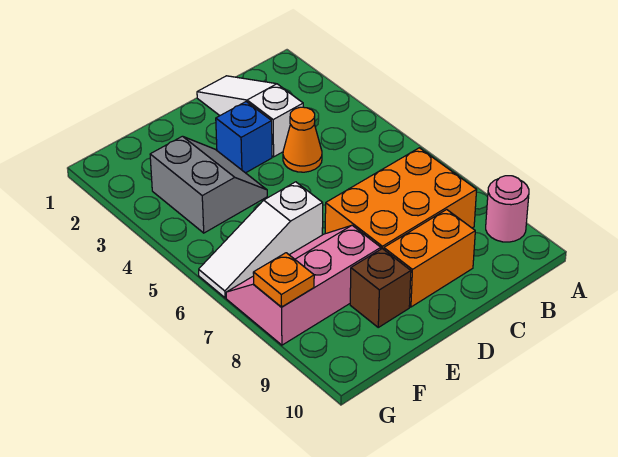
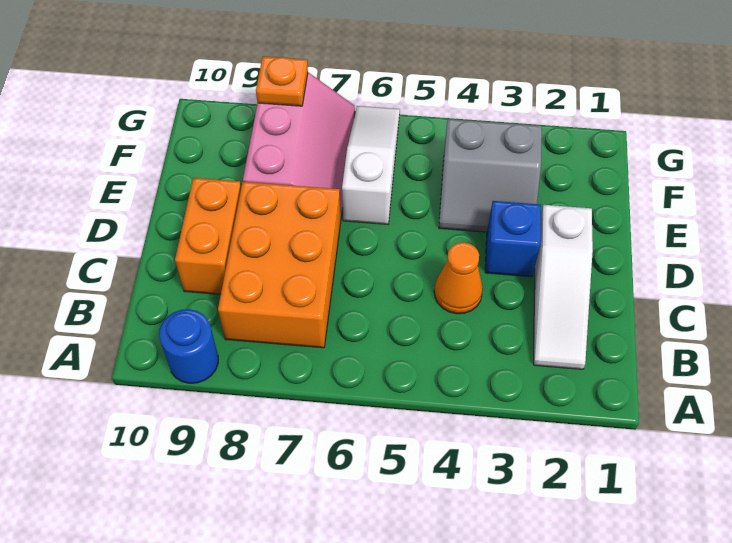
pink 1x1 round brick [486,176,529,242] -> blue 1x1 round brick [159,309,218,383]
white 1x3 slope [197,76,303,157] -> white 1x3 slope turned to [534,205,593,369]
brown 1x1 brick [350,249,411,327] -> none

